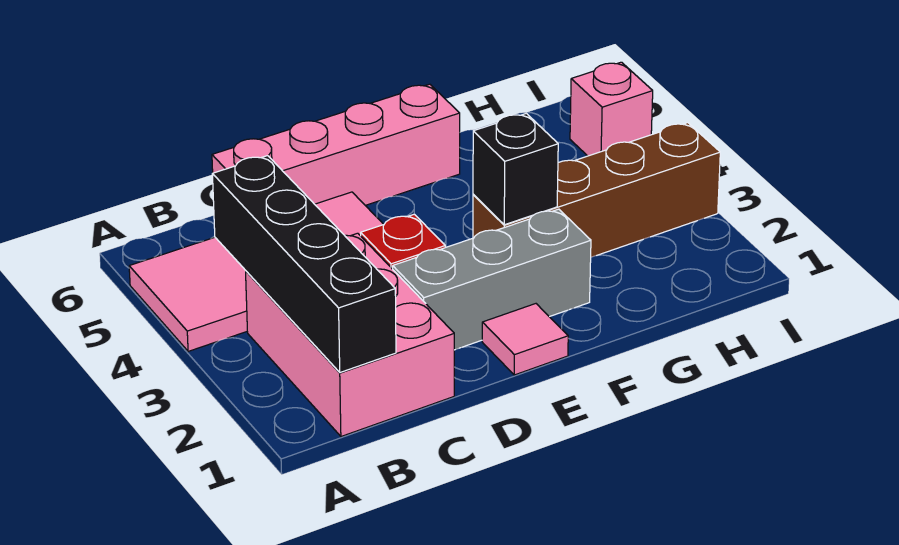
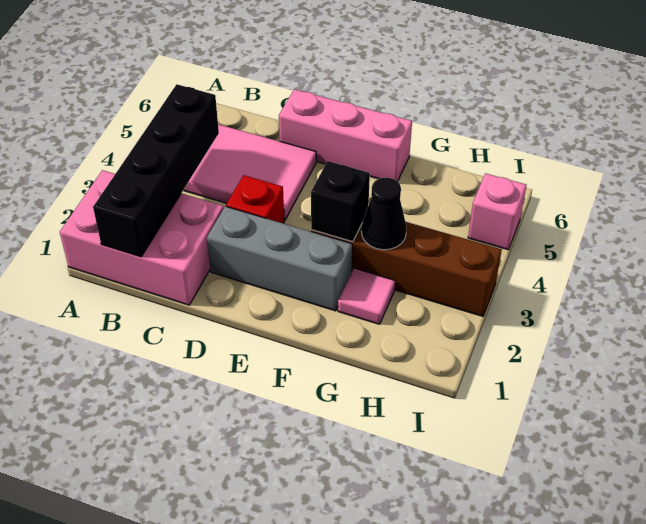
pink 2x3 brick [246,233,454,436] -> pink 2x3 brick turned to [60,170,223,305]
pink 1x4 brick [212,84,460,205] -> pink 1x3 brick [279,89,412,181]
pink 1x1 tile [482,304,568,375] -> pink 1x1 tile moved to [338,268,395,324]
none -> black 1x1 cone [361,178,407,250]

